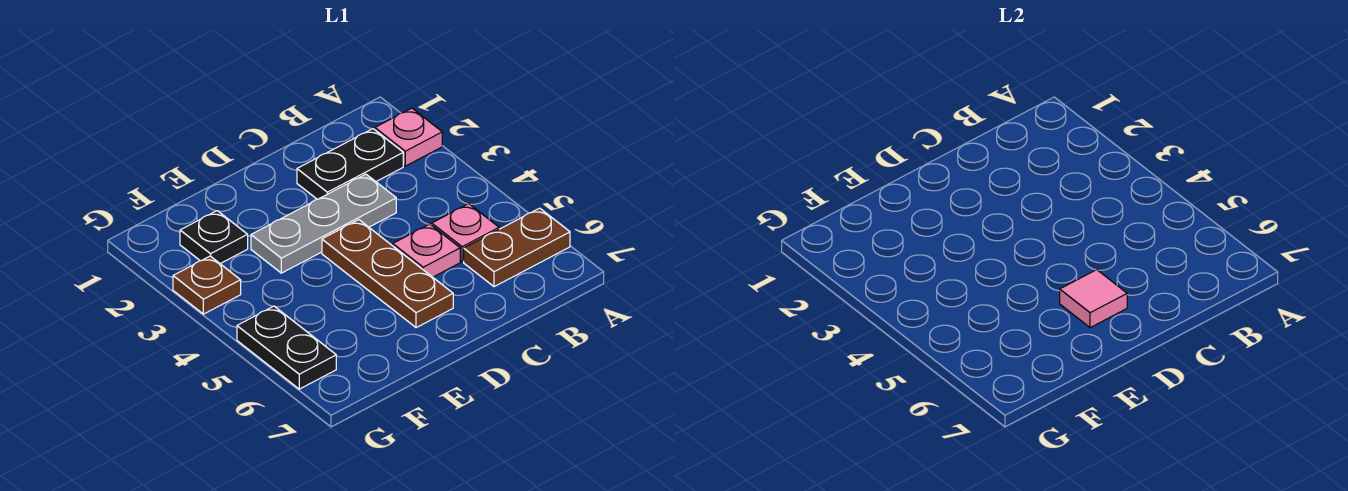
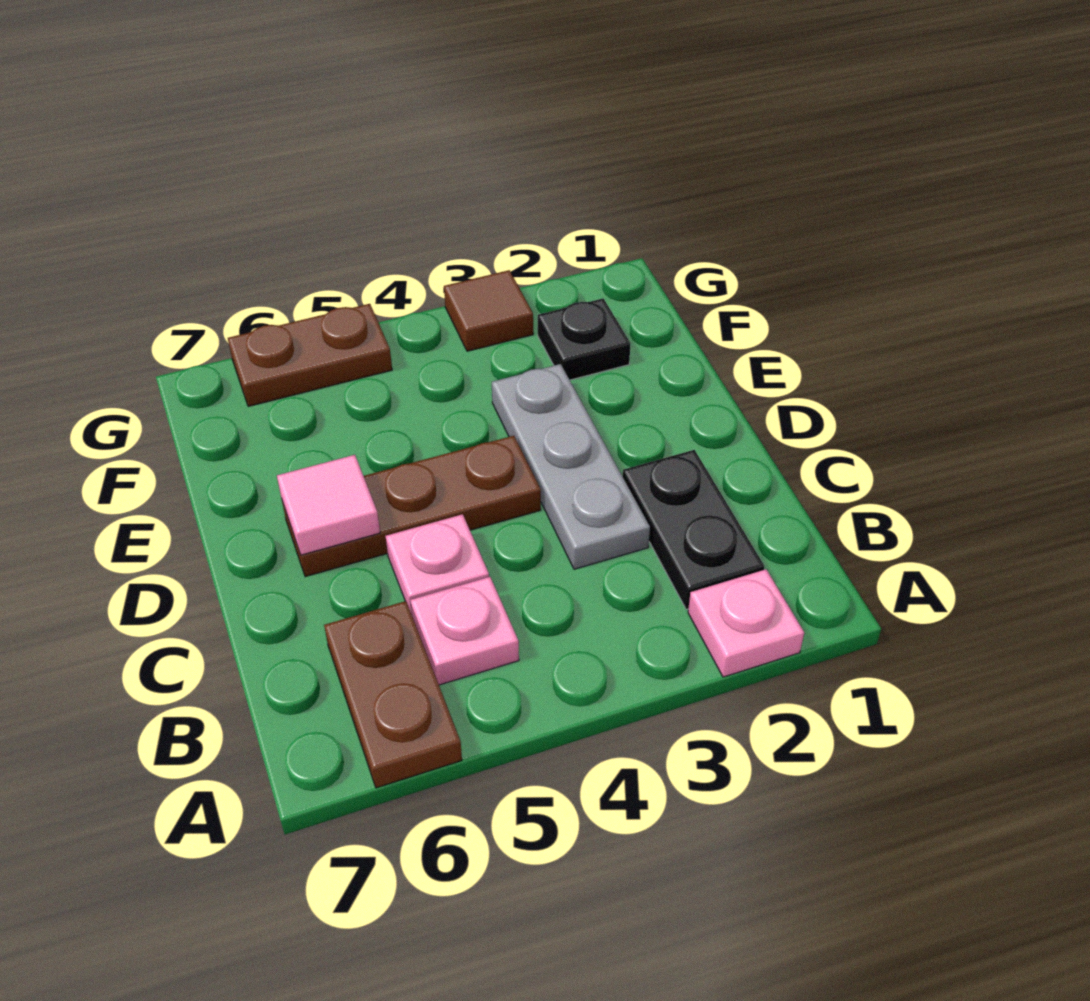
brown 1x1 plate [173,256,241,314] -> brown 1x1 tile [444,270,533,351]
black 1x2 plate [237,306,336,389] -> brown 1x2 plate [228,304,392,406]

